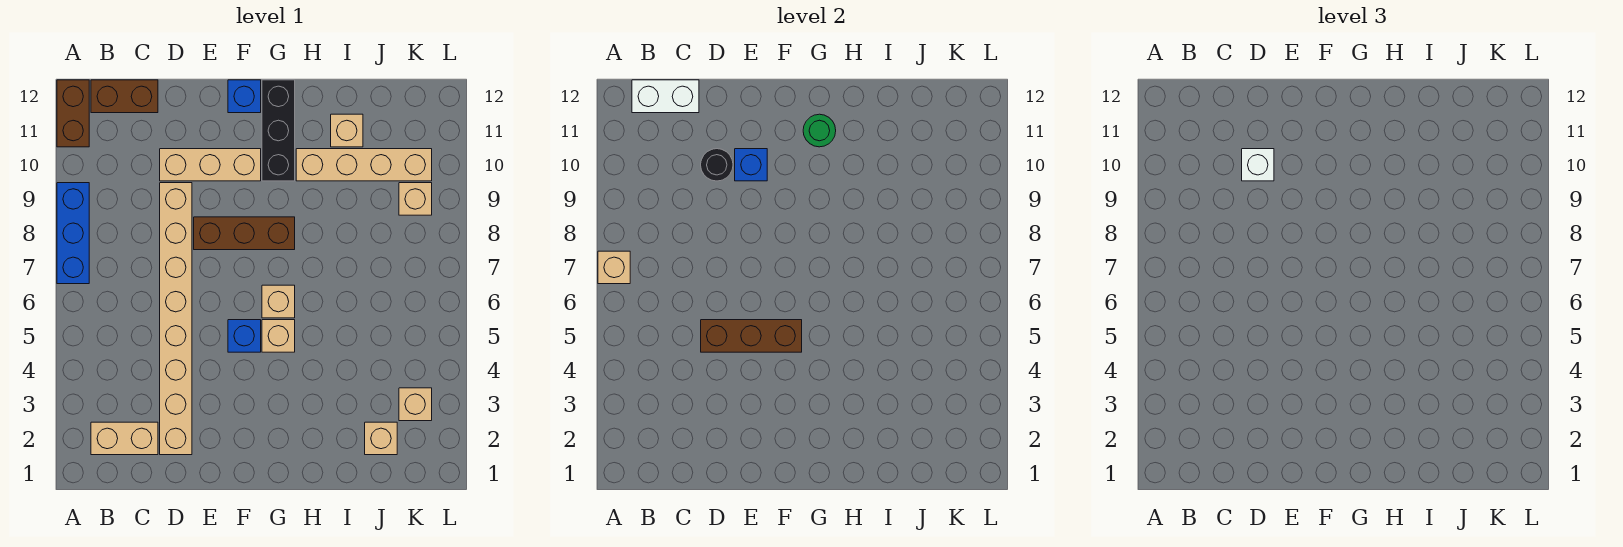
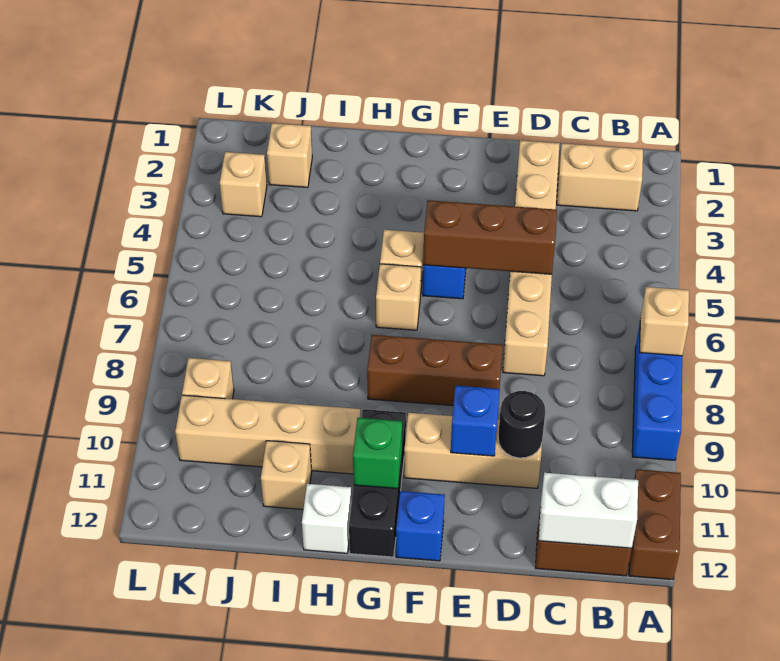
tan 1x8 brick [160,183,192,455] -> tan 1x6 brick [503,140,560,376]
white 1x1 brick [1242,149,1274,181] -> white 1x1 brick moved to [302,484,352,553]
green 1x1 round brick [803,114,836,147] -> green 1x1 brick [353,418,402,489]

